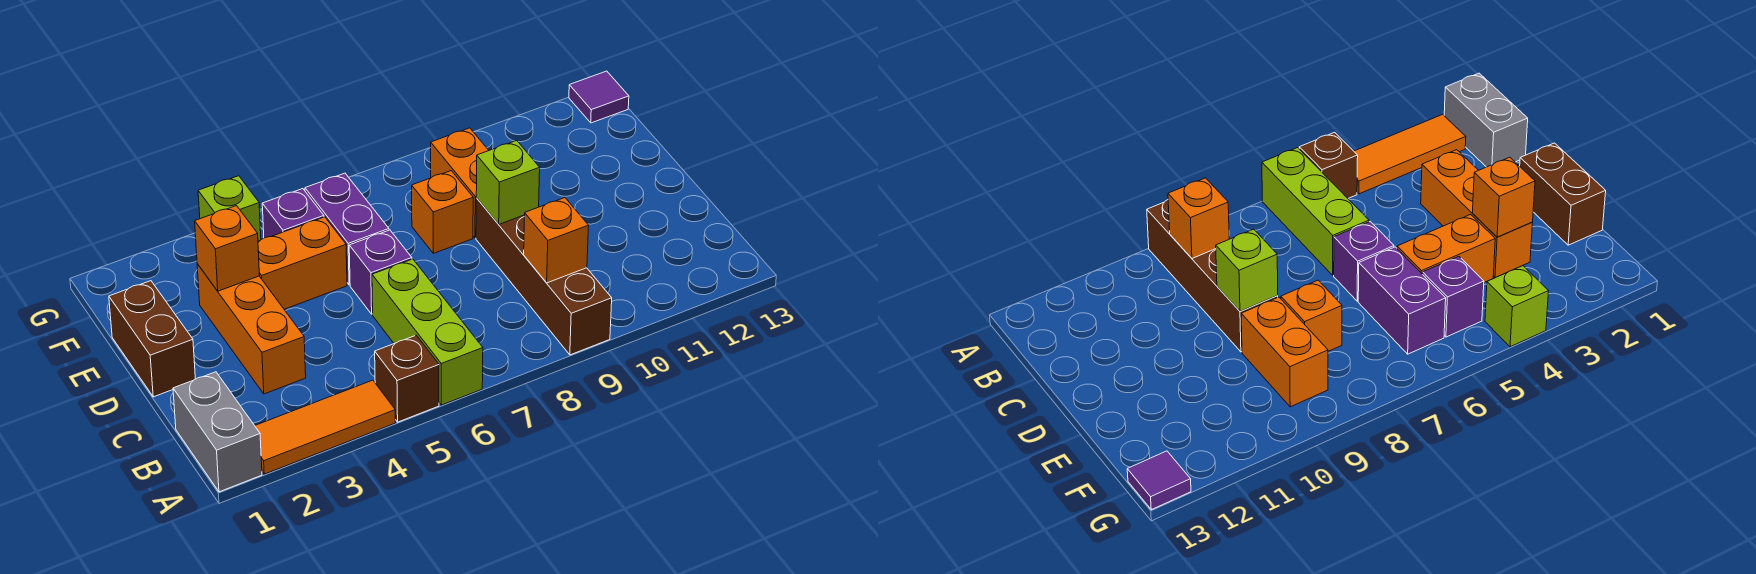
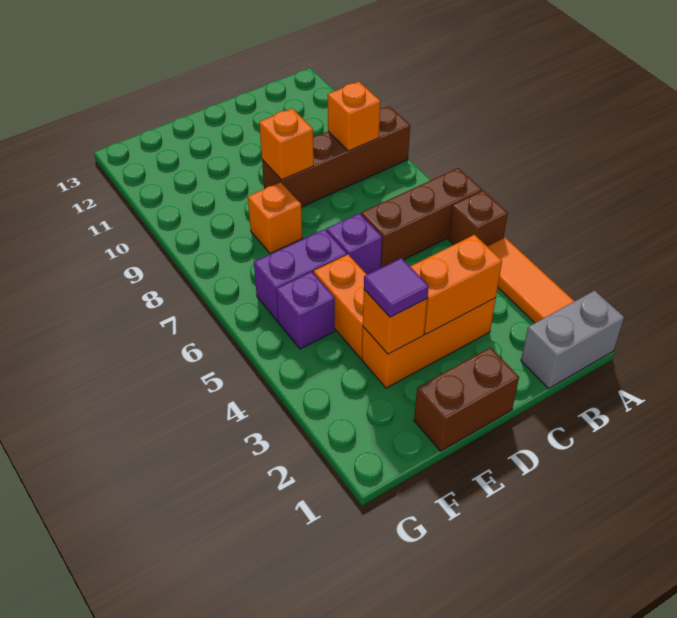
lime 1x3 brick [372,259,483,405] -> brown 1x3 brick [361,168,482,268]
lime 1x1 brick [476,141,540,224] -> orange 1x1 brick [259,109,314,180]
orange 1x2 brick [430,128,489,238] -> orange 1x2 brick moved to [410,235,502,334]
lime 1x1 brick [198,176,261,241] -> none
purple 1x1 tile [569,71,629,123] -> purple 1x1 tile moved to [364,258,429,317]

